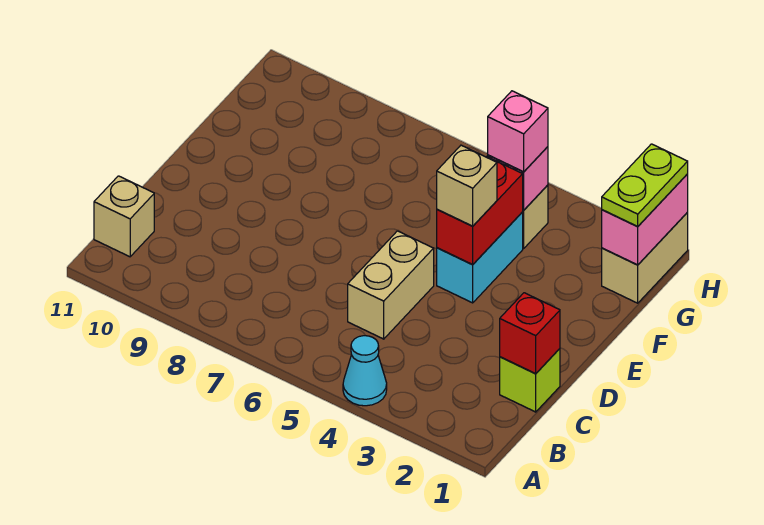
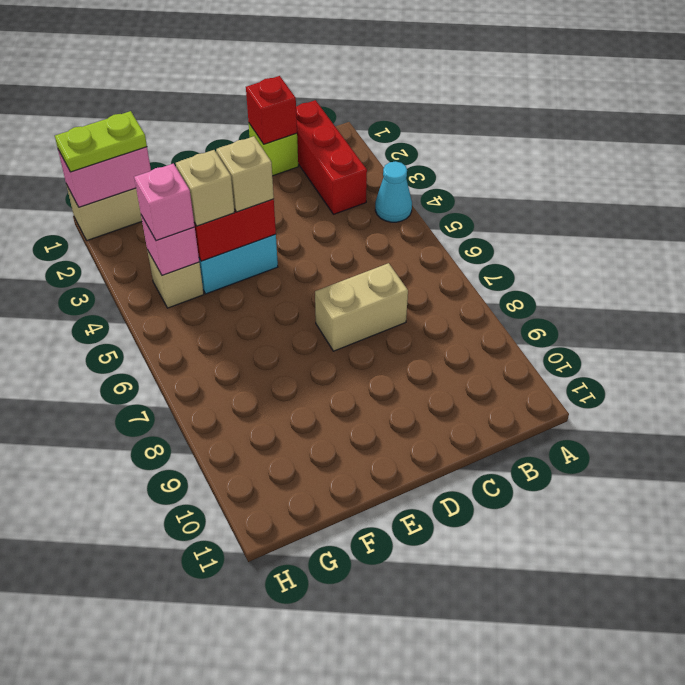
none -> red 1x3 brick [296,100,367,214]
tan 1x1 brick [94,176,154,257] -> tan 1x1 brick moved to [176,150,235,226]
tan 1x2 brick [348,231,434,339] -> tan 1x2 brick moved to [315,263,408,351]

